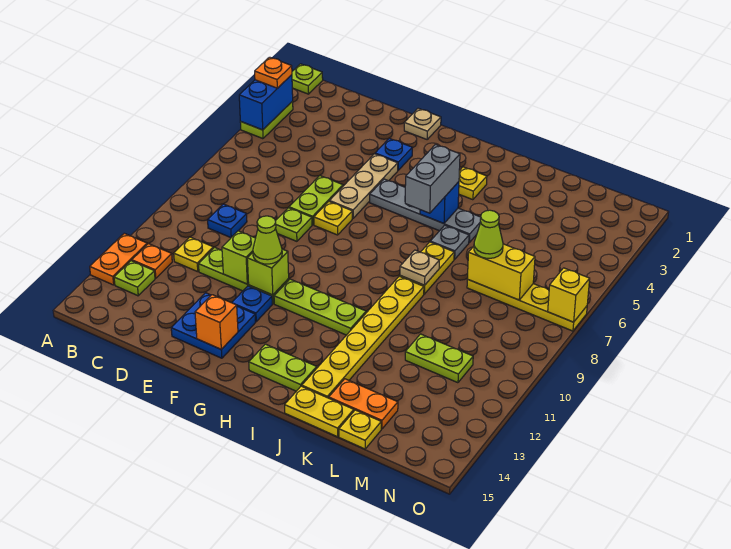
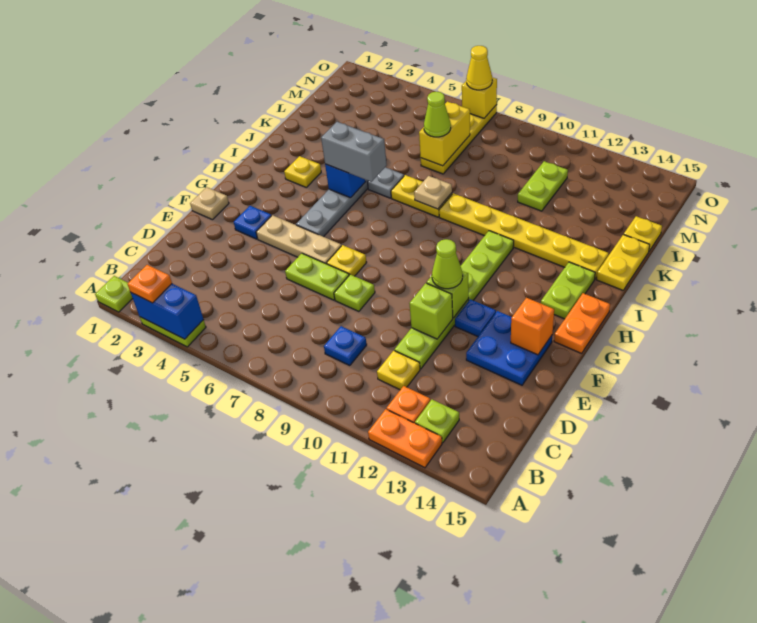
orange 1x2 plate [329,379,398,429] -> orange 1x2 plate moved to [554,293,610,353]
none -> yellow 1x1 cone [466,46,492,90]

